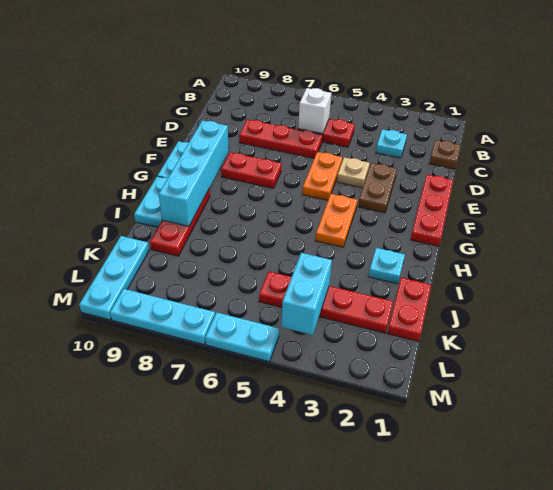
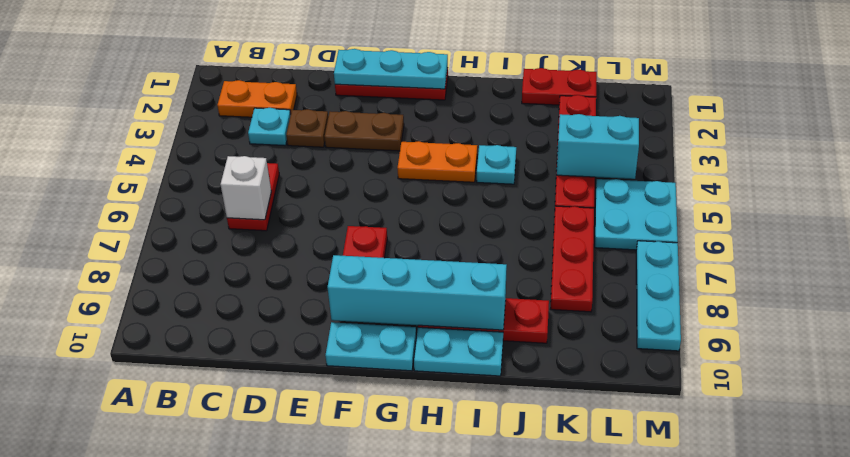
brown 1x1 plate [429,140,461,169] -> brown 1x1 plate moved to [286,109,328,147]
red 1x3 plate [239,119,323,158] -> red 1x3 plate moved to [551,206,594,312]
tan 1x1 plate [337,157,370,188] -> none
orange 1x2 plate [302,152,343,200] -> orange 1x2 plate moved to [217,80,297,117]
cyan 1x1 plate [368,248,405,284] -> cyan 1x1 plate moved to [477,145,516,184]
cyan 1x3 plate [79,236,149,320] -> cyan 1x3 plate moved to [334,49,448,89]
cyan 1x2 plate [205,312,279,362] -> cyan 2x2 plate [595,179,678,250]

